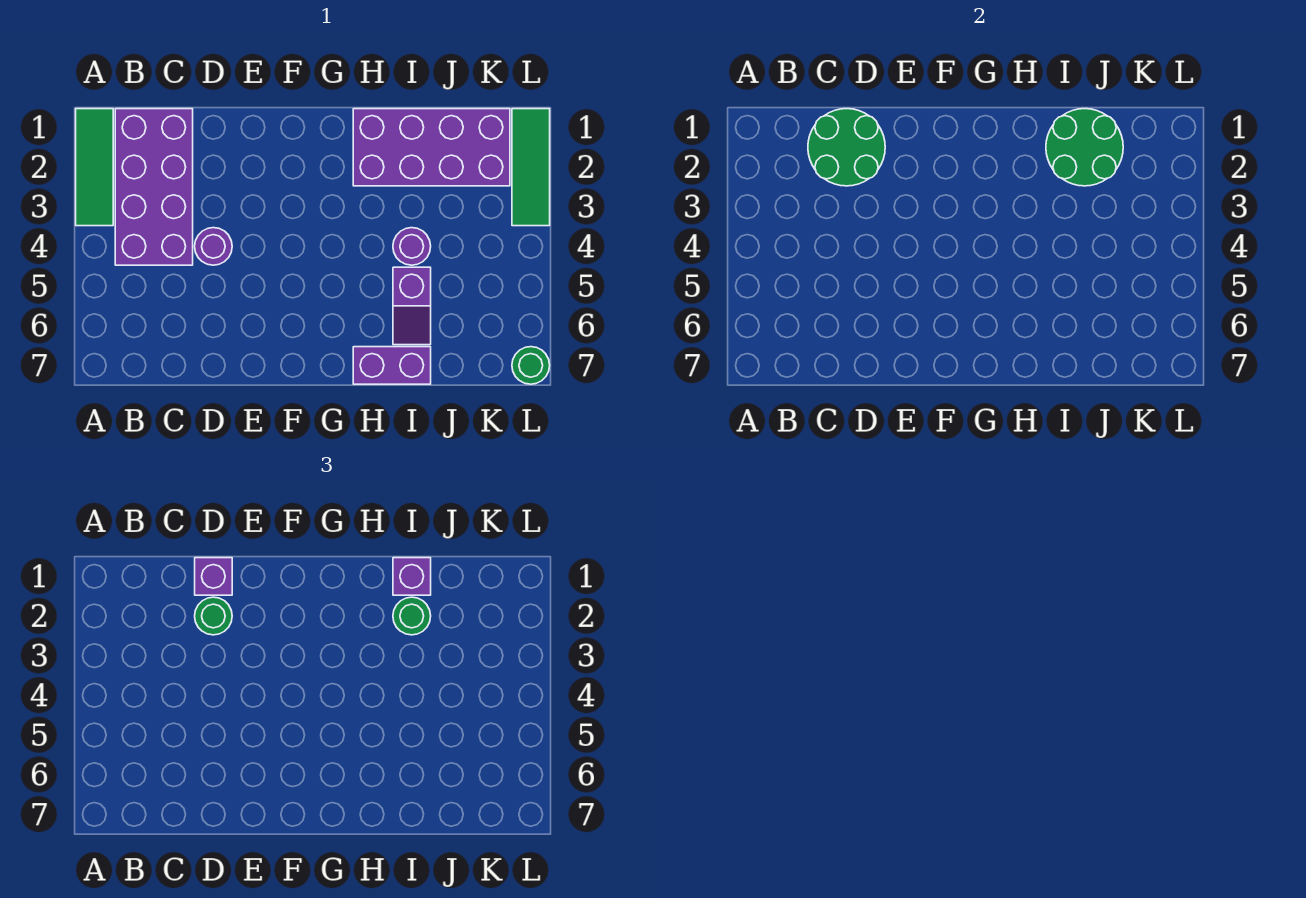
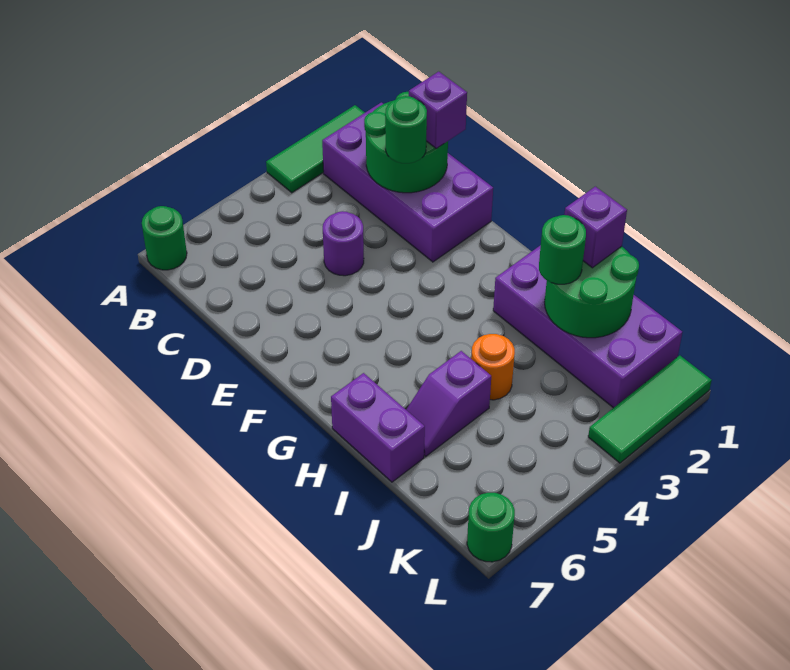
none -> green 1x1 round brick [142,206,187,270]
purple 2x4 brick [115,109,193,265] -> purple 2x4 brick turned to [322,102,493,262]
purple 1x1 round brick [393,228,431,265] -> orange 1x1 round brick [471,334,515,400]

